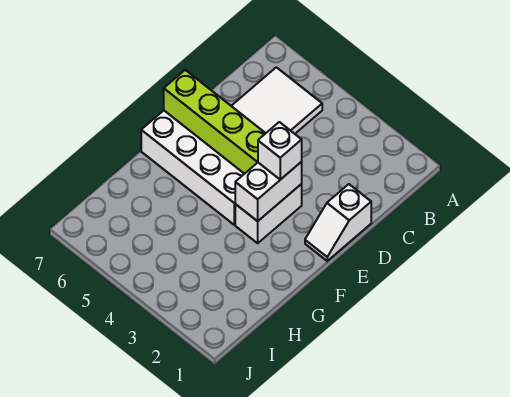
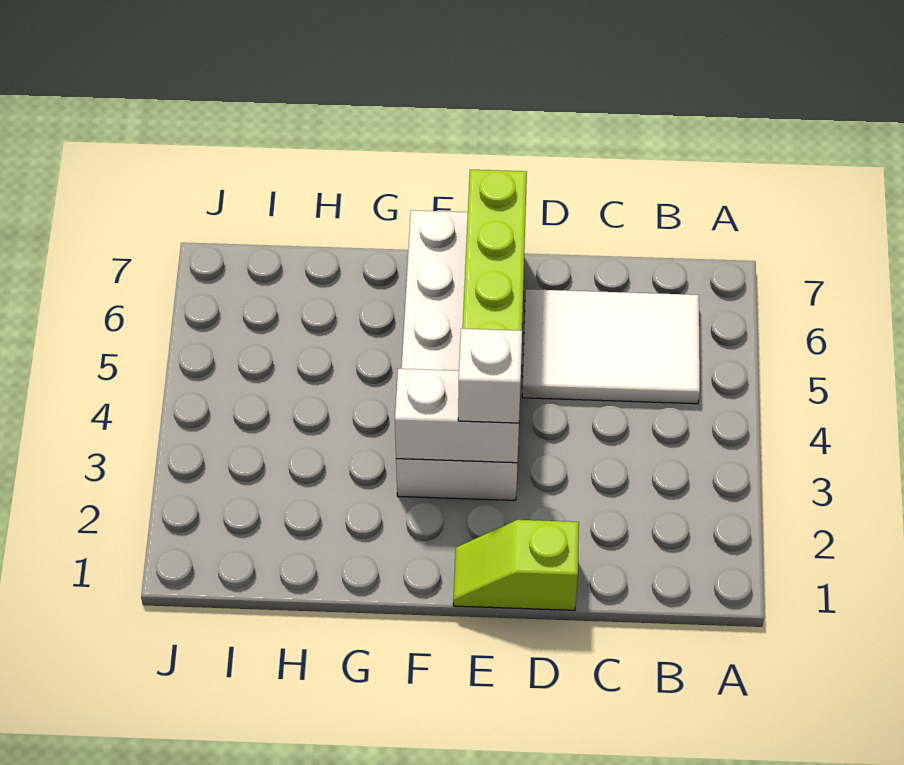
white 1x2 slope [305,184,371,261] -> lime 1x2 slope [453,520,579,610]

